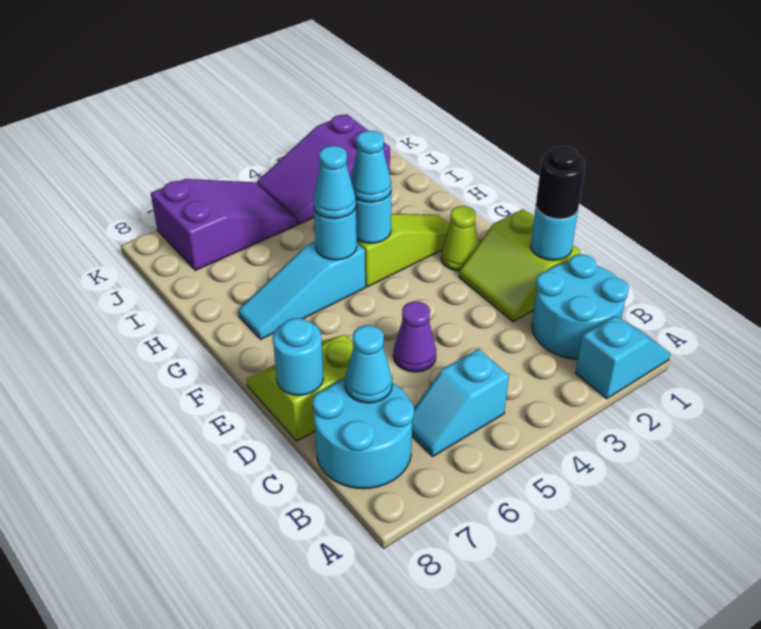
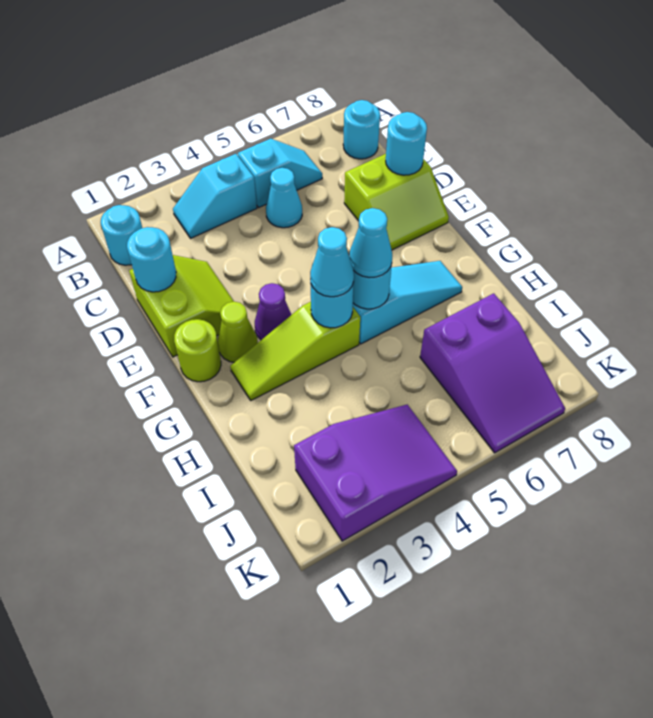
cyan 1x2 slope [576,316,670,399] -> cyan 1x2 slope moved to [173,154,257,238]
cyan 2x2 round brick [532,254,629,359] -> cyan 1x1 round brick [101,205,142,265]
cyan 2x2 round brick [313,379,414,489] -> cyan 1x1 round brick [343,100,380,159]
cyan 1x1 cone [345,325,392,403] -> cyan 1x1 cone moved to [266,168,302,228]
black 1x1 round brick [536,146,585,219] -> none
purple 1x1 cone [393,302,436,372] -> purple 1x1 cone moved to [255,283,291,340]
none -> lime 1x1 round brick [174,319,221,382]
purple 2x3 slope [151,179,296,270] -> purple 2x3 slope turned to [420,293,565,453]

